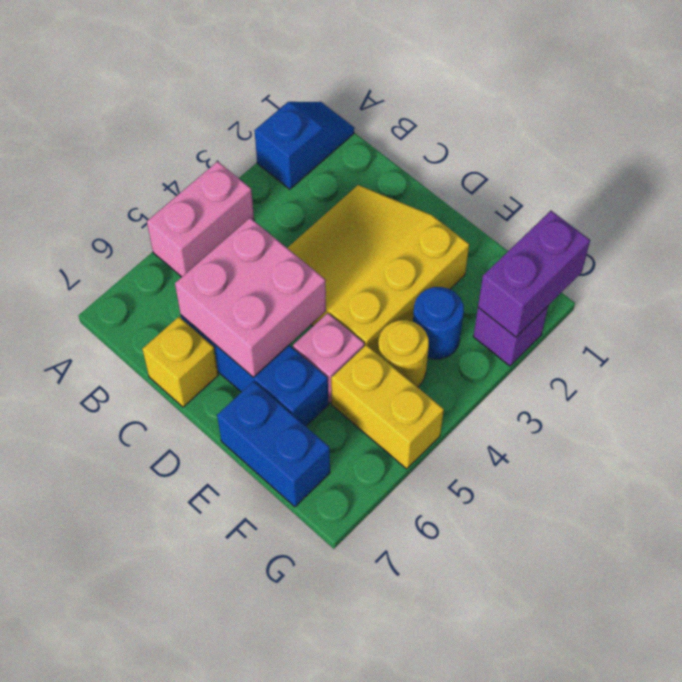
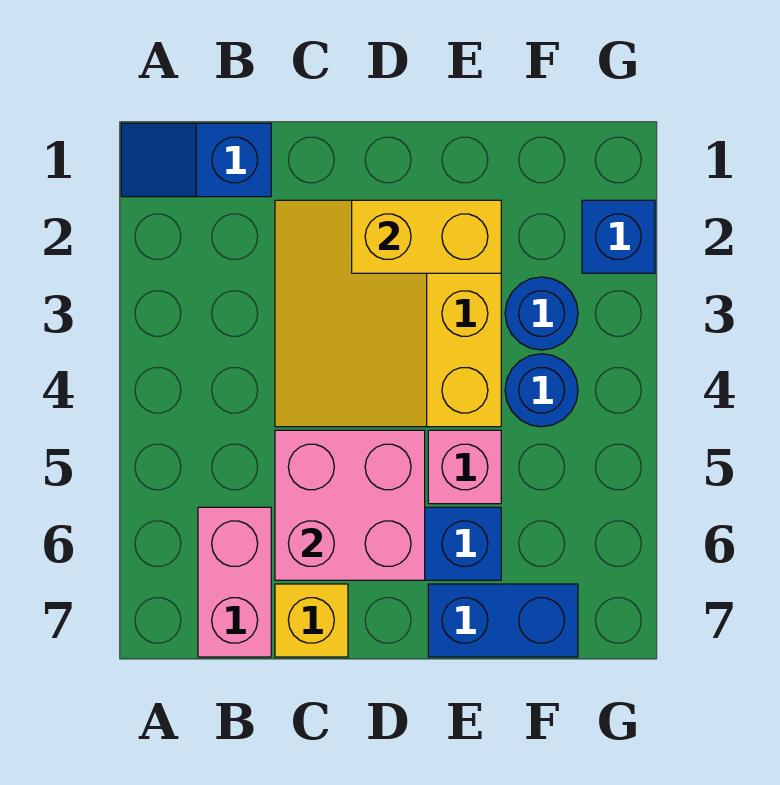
blue 1x2 slope [255,102,354,189] -> blue 1x2 slope turned to [121,123,271,197]
pink 1x2 brick [147,161,254,277] -> pink 1x2 brick moved to [198,507,271,657]
yellow 1x1 round brick [378,320,429,387] -> blue 1x1 round brick [505,354,578,427]
yellow 1x2 brick [331,345,444,469] -> yellow 1x2 brick moved to [352,200,501,273]
purple 1x2 brick [478,211,590,337] -> none
purple 1x1 brick [473,306,548,366] -> blue 1x1 brick [582,200,655,273]

